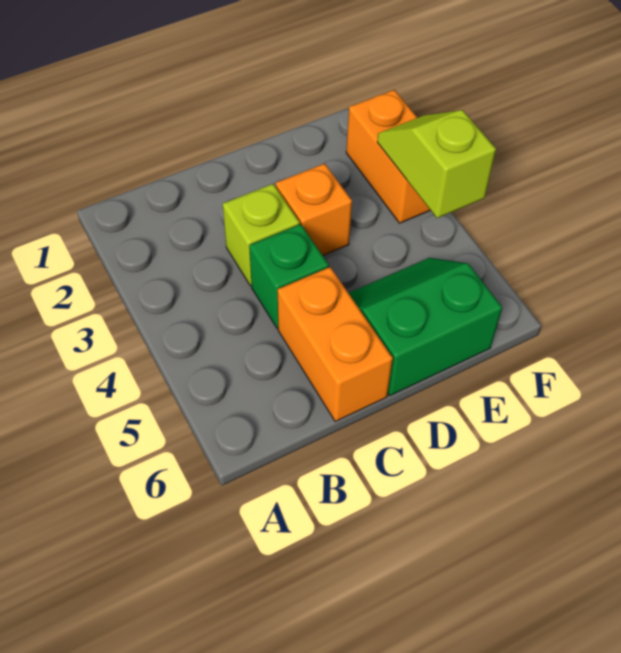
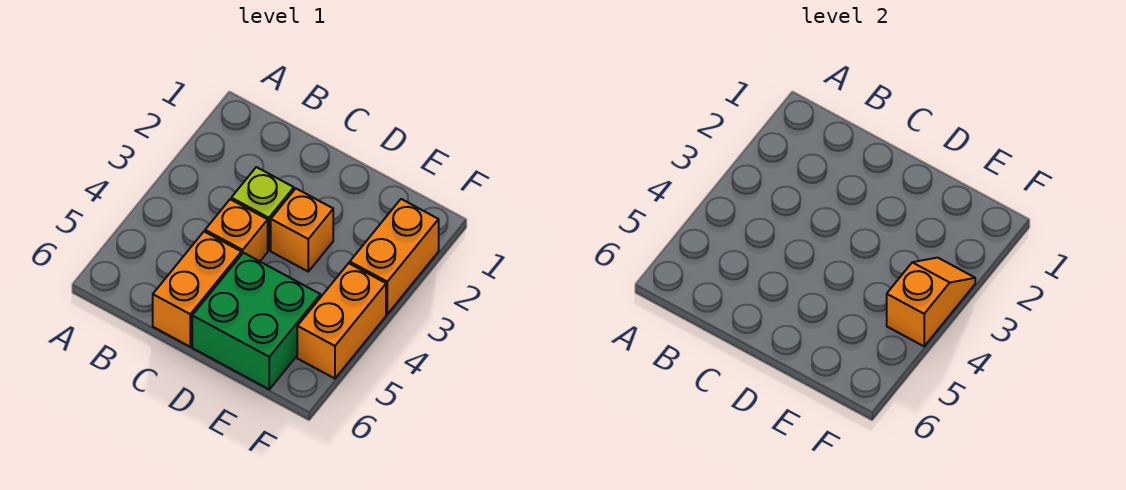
green 1x1 brick [249,224,329,329] -> orange 1x1 brick [205,199,268,261]
green 2x2 slope [349,258,502,396] -> green 2x2 brick [192,253,320,389]
lime 1x2 slope [377,110,496,218] -> orange 1x2 slope [887,258,975,346]
none -> orange 1x2 brick [297,263,386,379]

